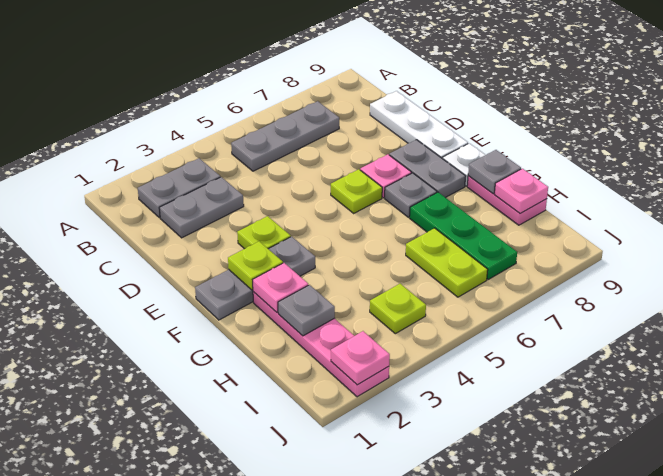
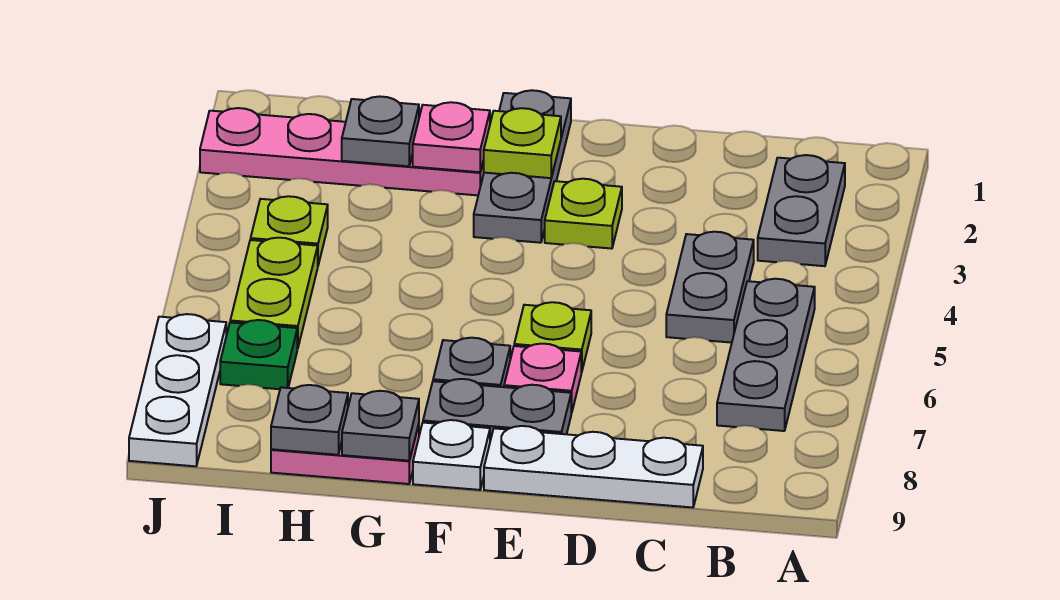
grey 1x2 plate [159,177,244,238] -> grey 1x2 plate moved to [666,232,754,343]
green 1x3 plate [410,192,517,280] -> green 1x1 plate [220,320,297,389]
lime 1x2 plate [406,228,488,297] -> lime 1x2 plate turned to [230,238,318,349]
pink 1x1 plate [494,169,548,214] -> grey 1x1 plate [271,385,348,455]
pink 1x1 plate [331,331,390,385] -> none
none -> white 1x3 plate [129,314,226,466]

